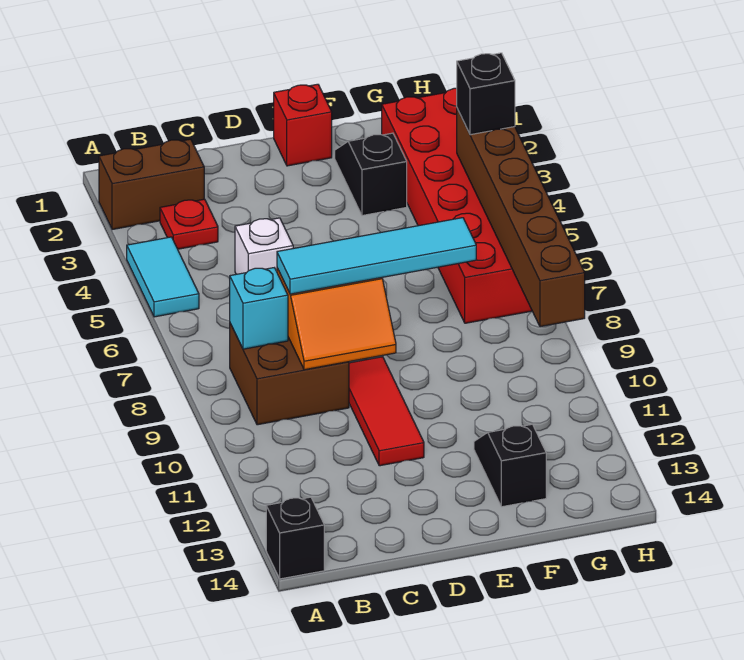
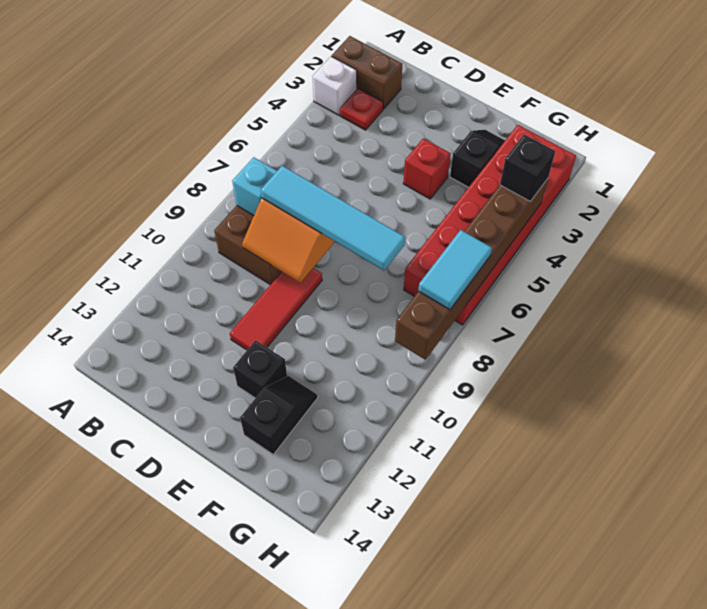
cyan 1x2 tile [127,237,199,317] -> cyan 1x2 tile moved to [418,230,492,310]
black 1x1 brick [266,497,324,579] -> black 1x1 brick moved to [233,340,287,398]
white 1x1 brick [235,218,293,274] -> white 1x1 brick moved to [312,56,357,115]
red 1x1 brick [274,84,332,166] -> red 1x1 brick moved to [403,138,451,199]

